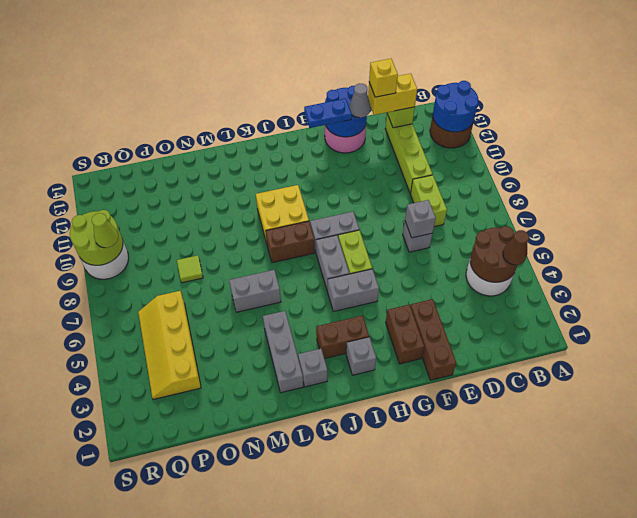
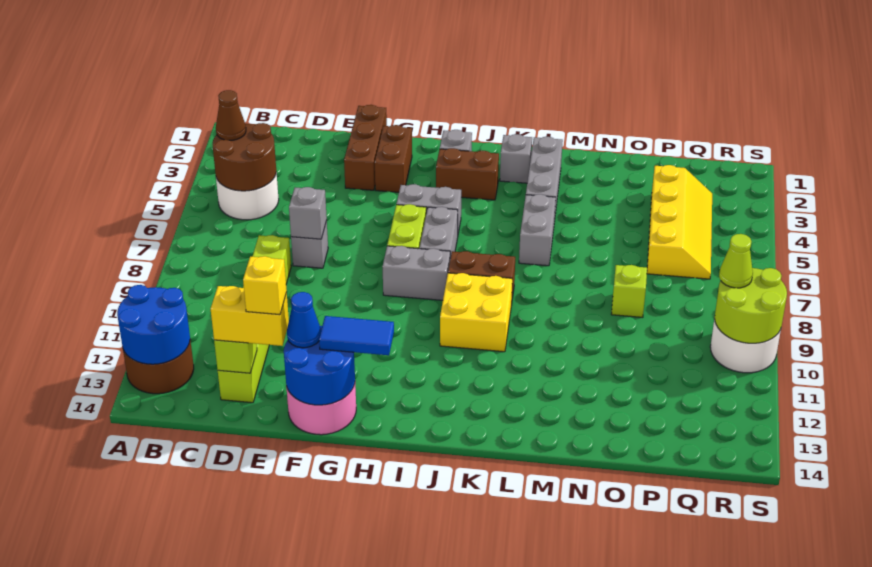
grey 1x1 cone [349,83,370,118] -> blue 1x1 cone [287,292,321,348]
blue 1x2 plate [304,98,352,128] -> blue 1x2 tile [319,316,394,355]
grey 1x2 brick [229,270,281,312] -> grey 1x2 brick turned to [519,194,556,266]
lime 1x1 tile [177,255,203,283] -> lime 1x1 brick [611,265,647,317]

